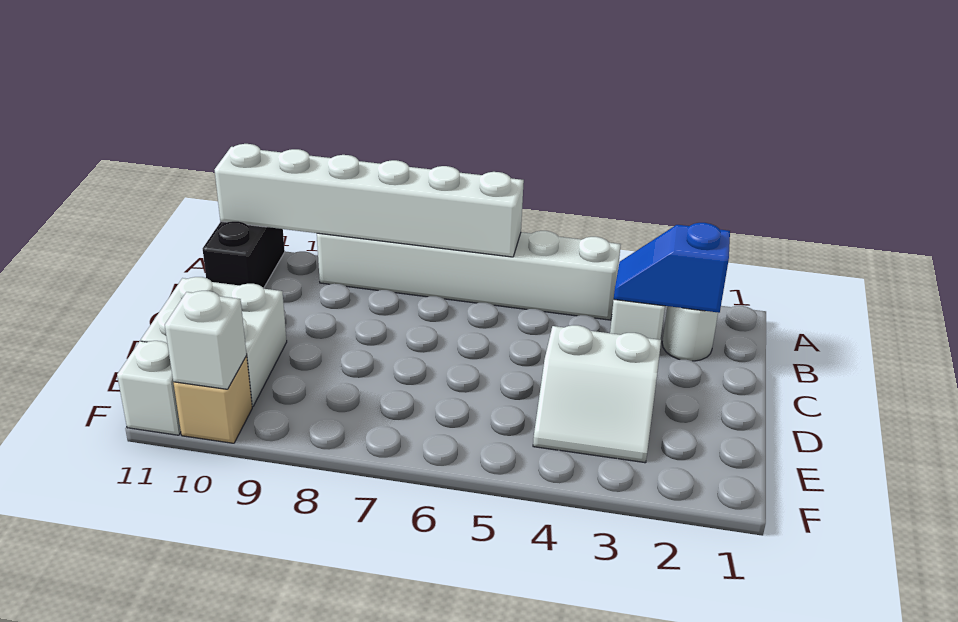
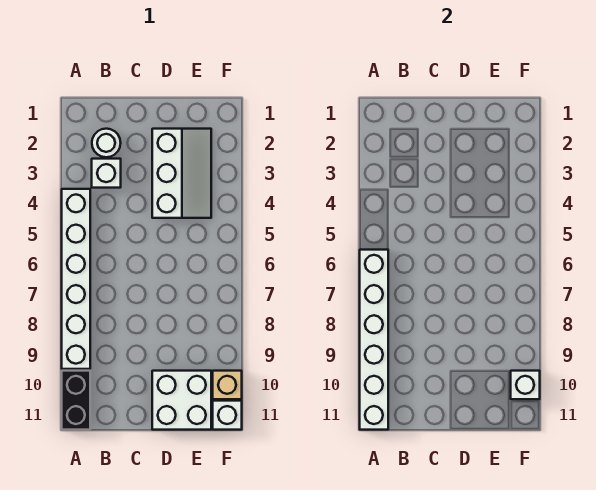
black 1x2 brick [203,221,285,288] -> black 1x2 brick turned to [62,371,90,430]
blue 1x2 slope [614,223,730,313] -> none
white 2x2 slope [533,325,661,463] -> white 2x3 slope [152,129,211,218]

